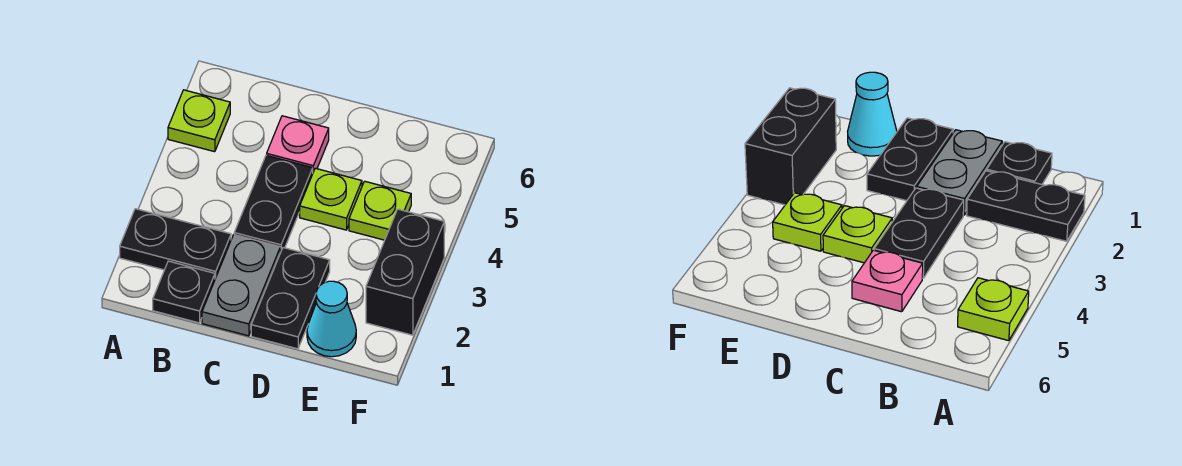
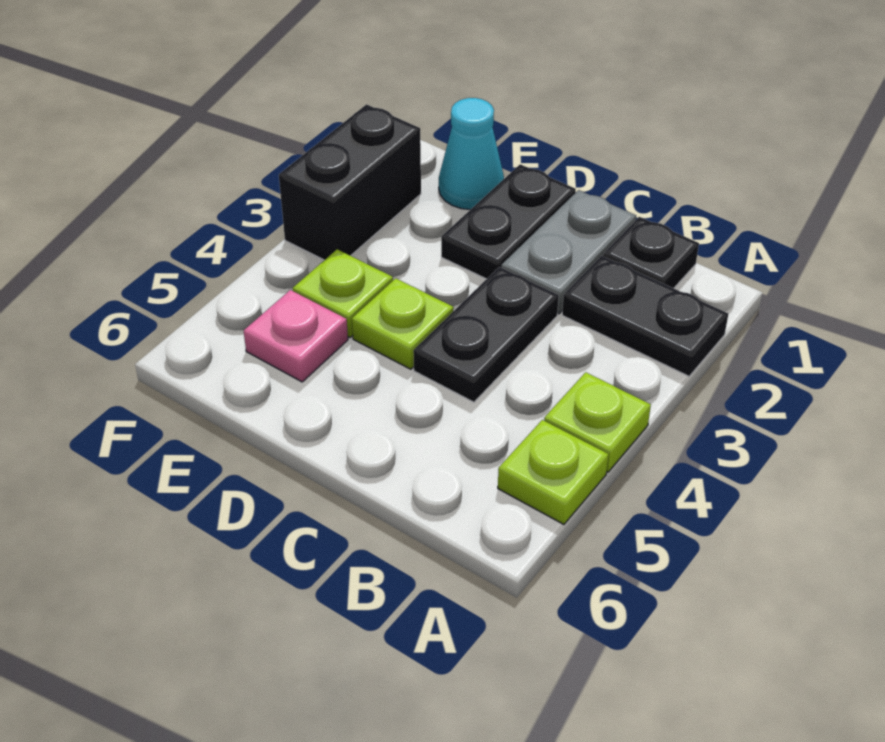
none -> lime 1x1 plate [544,372,651,472]
pink 1x1 plate [267,116,329,172] -> pink 1x1 plate moved to [244,290,348,382]

